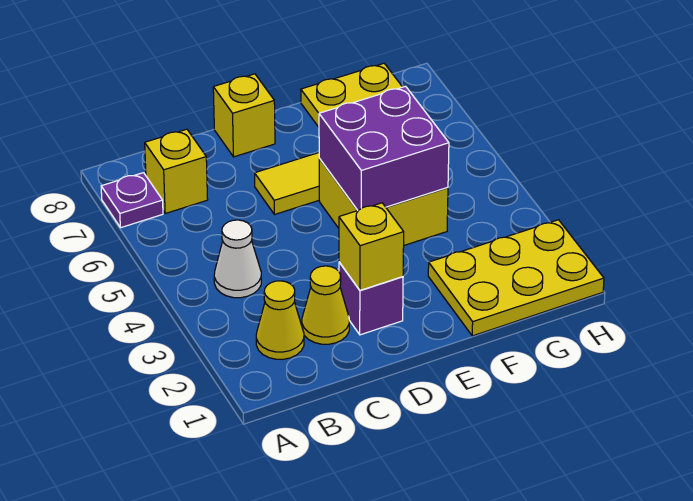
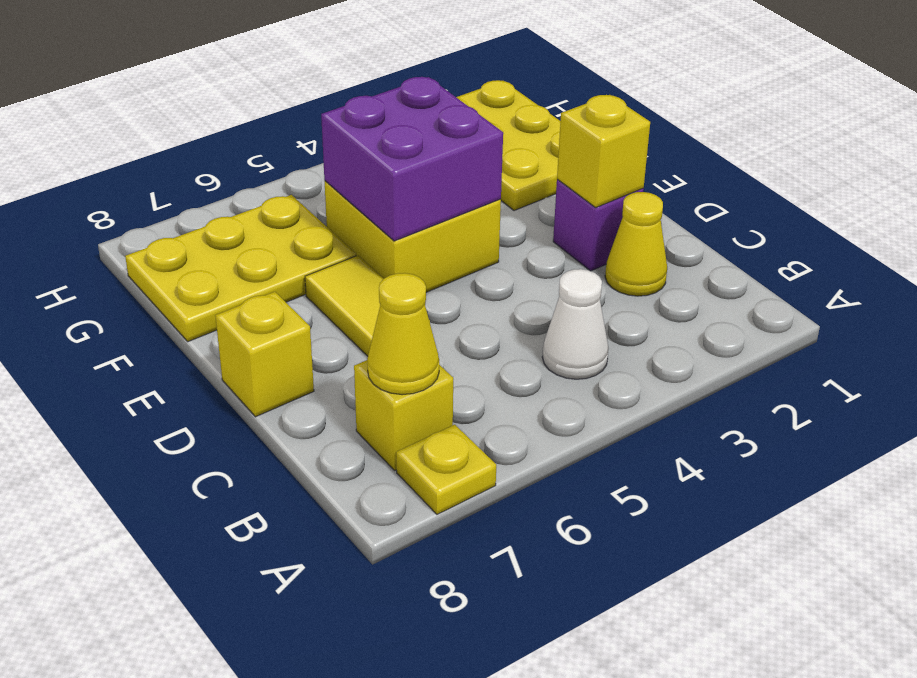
purple 1x1 plate [101,173,163,228] -> yellow 1x1 plate [396,425,496,514]
yellow 1x1 cone [256,281,304,359] -> yellow 1x1 cone moved to [367,273,439,395]

